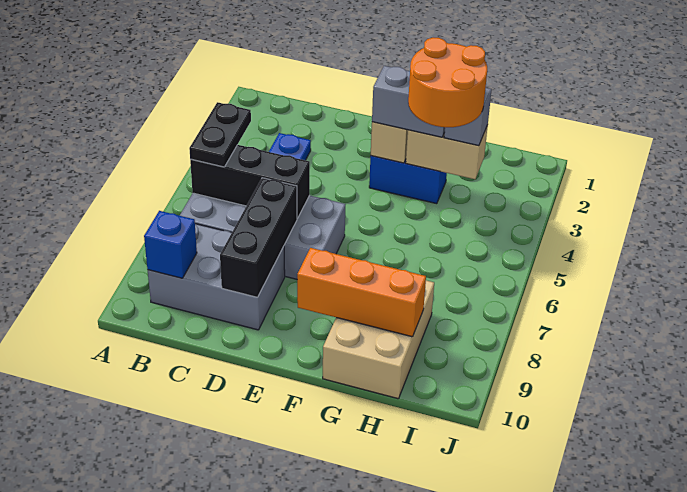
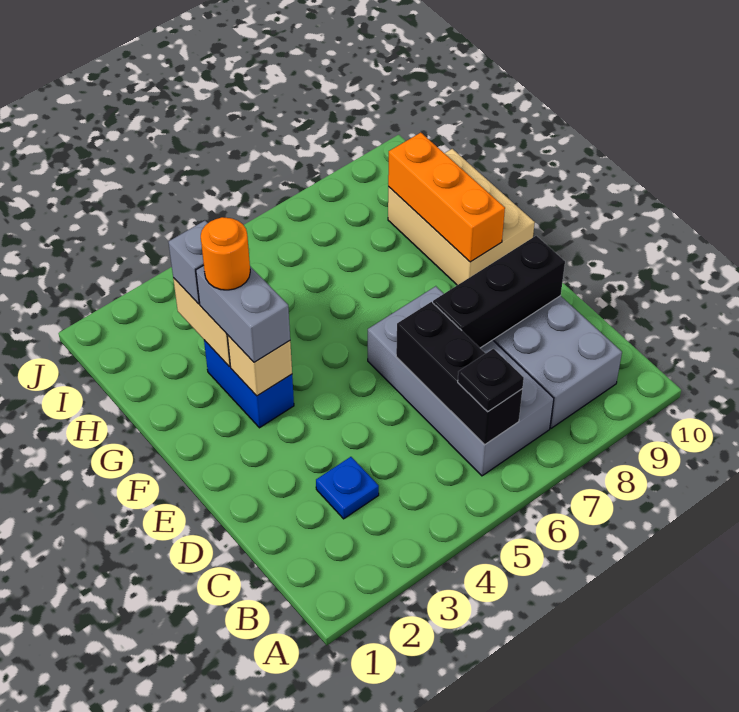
black 1x2 plate [189,102,251,167] -> black 1x1 plate [458,349,524,412]
blue 1x1 brick [144,211,197,278] -> none
orange 2x2 round brick [408,38,487,127] -> orange 1x1 round brick [201,217,250,290]
tan 2x3 brick [323,280,434,399] -> tan 2x3 brick turned to [388,149,535,285]

